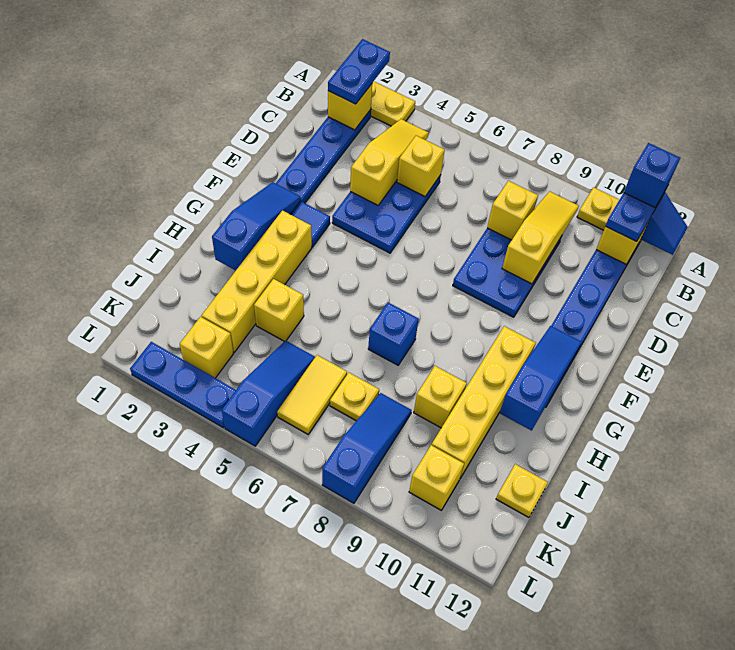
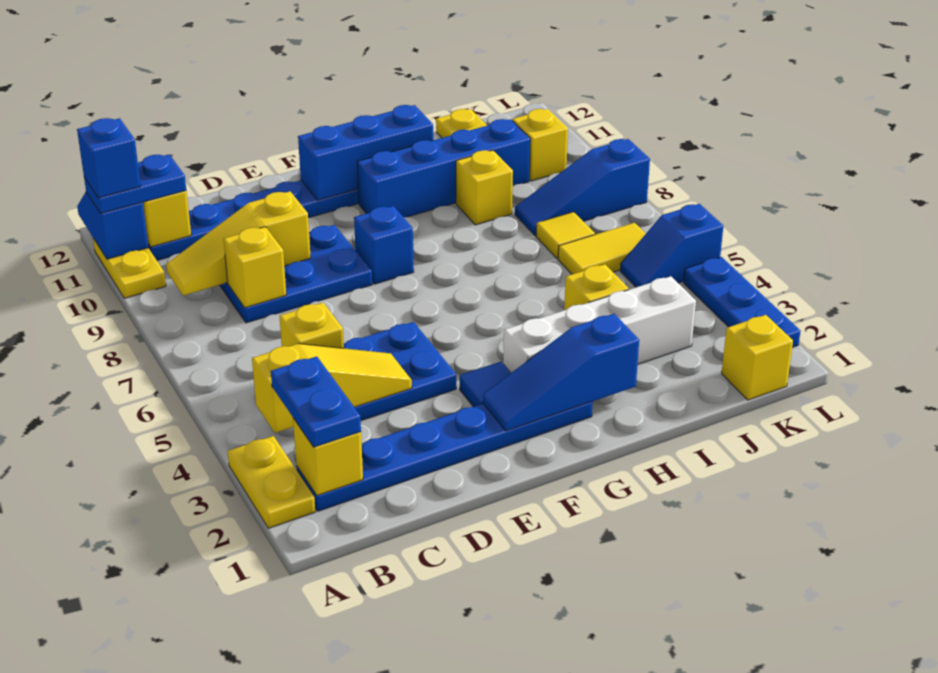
blue 1x2 plate [328,39,390,104] -> blue 1x2 plate turned to [271,356,361,447]
yellow 1x3 slope [350,119,429,205] -> yellow 1x3 slope turned to [252,344,412,433]
blue 1x3 slope [500,326,582,431] -> blue 1x3 brick [298,105,433,200]
yellow 1x4 brick [202,210,312,352] -> white 1x4 brick [503,276,696,373]
yellow 1x4 brick [432,326,536,478] -> blue 1x4 brick [357,119,530,217]
blue 1x1 brick [368,302,419,365] -> blue 1x1 brick moved to [354,206,414,284]
blue 1x3 slope [222,341,315,446] -> blue 1x2 slope [620,204,723,287]
yellow 1x1 plate [330,373,379,421] -> yellow 1x1 tile [536,212,595,259]
yellow 1x1 brick [180,317,233,378] -> yellow 1x1 brick moved to [722,315,793,400]

